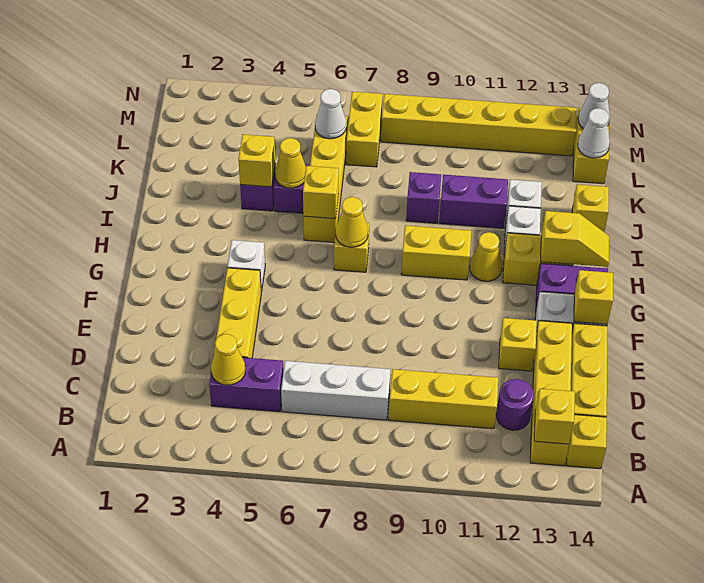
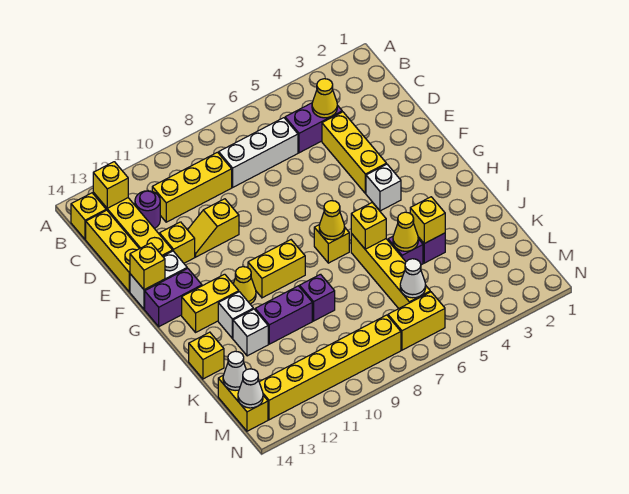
yellow 1x2 slope [541,211,609,267] -> yellow 1x2 slope moved to [188,199,239,257]
yellow 1x2 brick [346,92,383,167] -> yellow 1x2 brick turned to [388,292,445,350]

